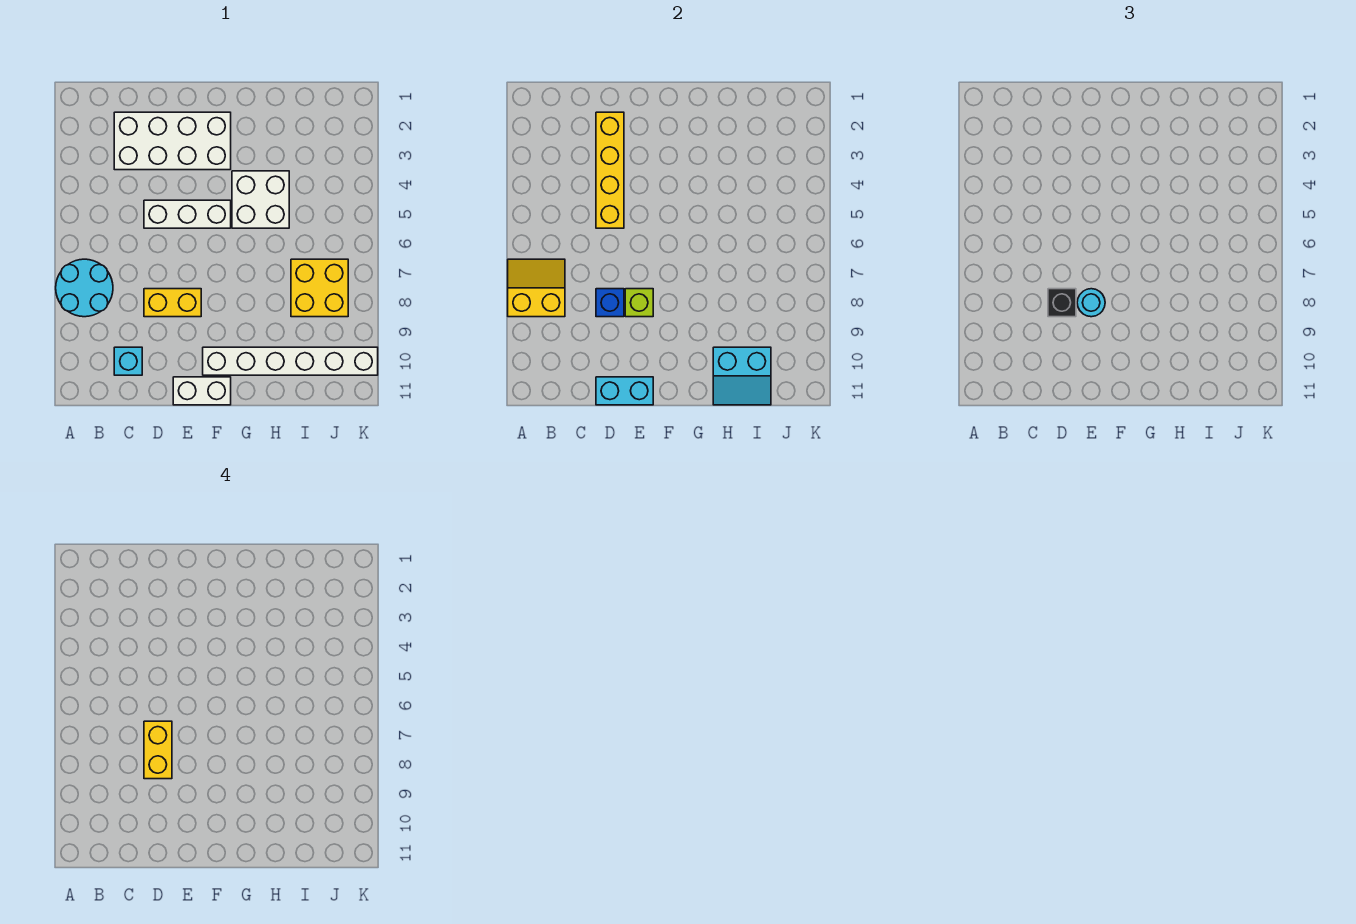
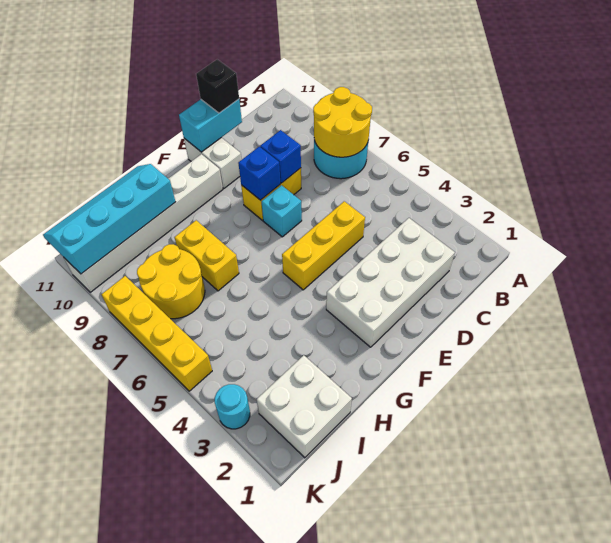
yellow 2x2 slope [508,259,565,317] -> yellow 2x2 round brick [313,87,372,157]
cyan 1x1 brick [114,347,142,375] -> cyan 1x1 brick moved to [262,185,302,237]
yellow 1x4 brick [596,112,624,228] -> yellow 1x4 brick moved to [101,276,212,391]
white 1x3 brick [144,200,231,228] -> yellow 1x3 brick [282,201,365,290]
yellow 1x2 brick [144,721,172,779] -> yellow 1x2 brick moved to [175,220,239,291]
black 1x1 brick [1048,289,1076,317] -> black 1x1 brick moved to [196,59,239,113]
lime 1x1 brick [625,289,653,317] -> blue 1x1 brick [238,147,280,200]
cyan 1x1 round brick [1077,289,1105,317] -> cyan 1x1 round brick moved to [215,384,250,429]
white 1x2 brick [173,377,231,405] -> white 1x2 brick turned to [184,138,241,188]
white 2x2 brick [232,171,289,228] -> white 2x2 brick moved to [257,355,352,458]
cyan 2x2 slope [713,347,771,405] -> cyan 2x4 slope [43,164,175,274]
yellow 2x2 brick [291,259,348,317] -> yellow 2x2 round brick [137,244,205,319]

